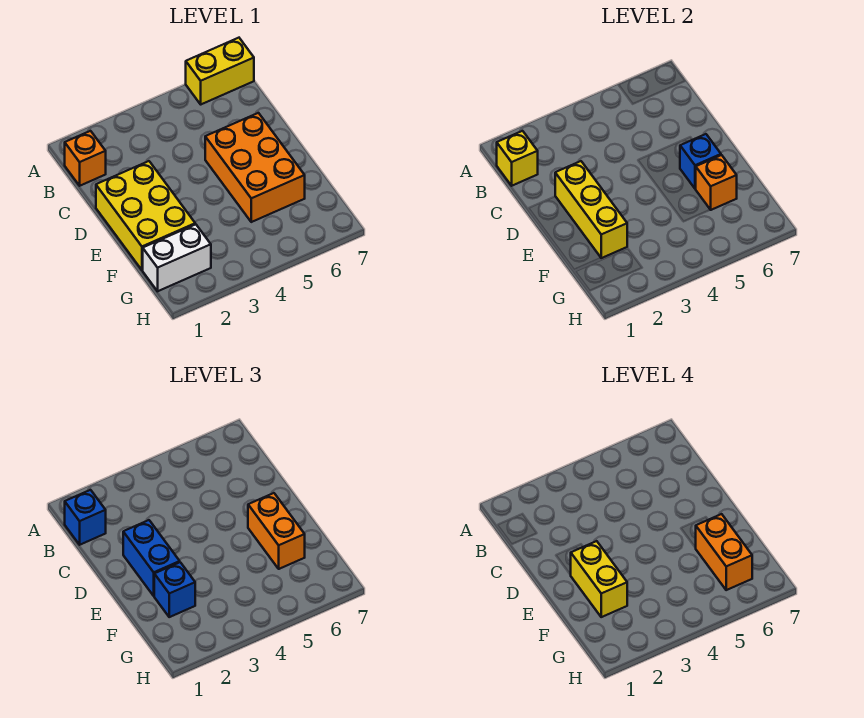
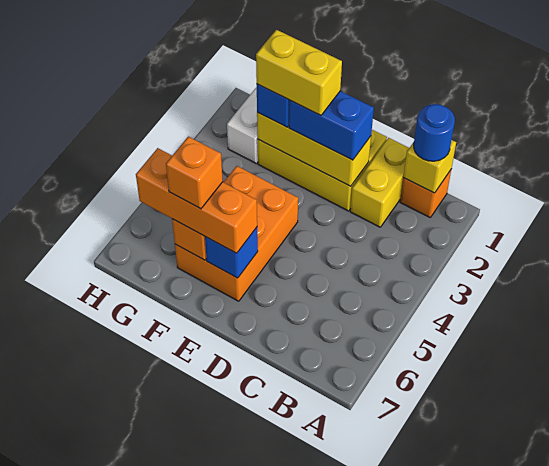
yellow 1x2 brick [186,38,254,104] -> yellow 1x2 brick moved to [350,138,409,227]
blue 1x1 brick [65,490,106,545] -> blue 1x1 round brick [414,104,455,161]
orange 2x3 brick [205,113,305,222] -> orange 2x3 brick turned to [175,166,298,301]
orange 1x2 brick [248,493,305,569] -> orange 1x3 brick [136,148,257,253]
orange 1x2 brick [696,514,752,590] -> orange 1x1 brick [166,137,223,209]

